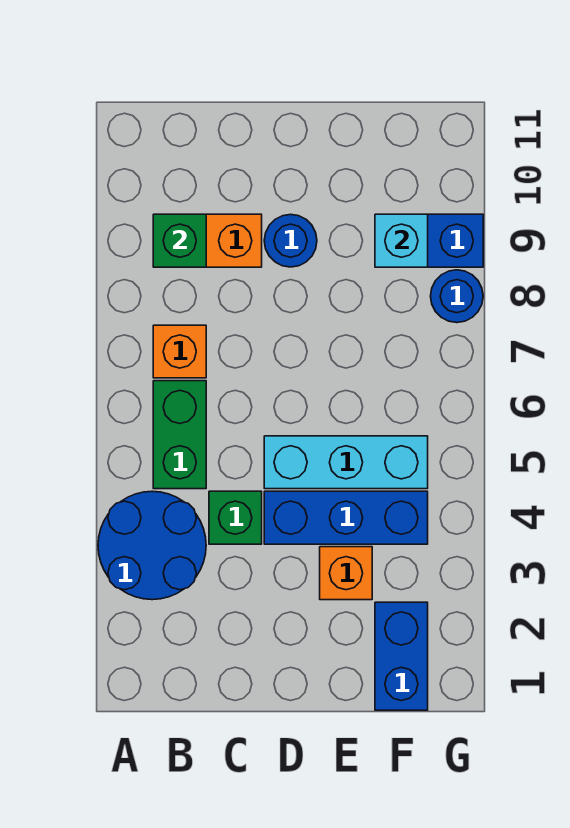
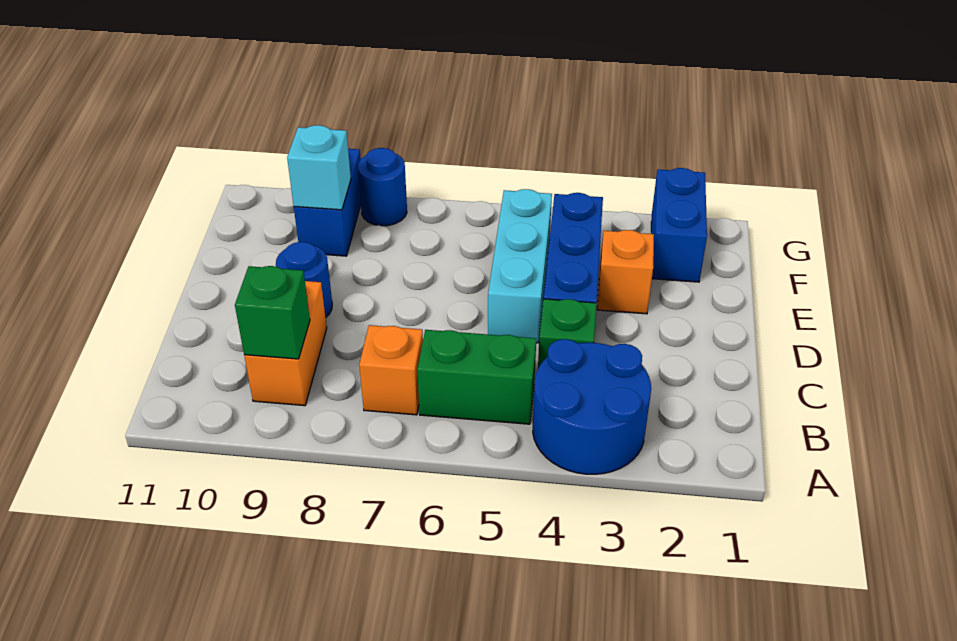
blue 1x2 brick [375,602,428,710] -> blue 1x2 brick turned to [651,168,707,282]

